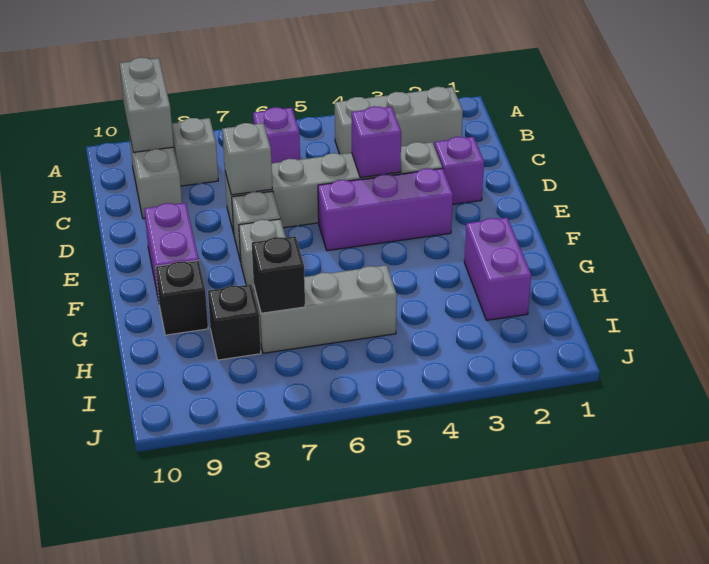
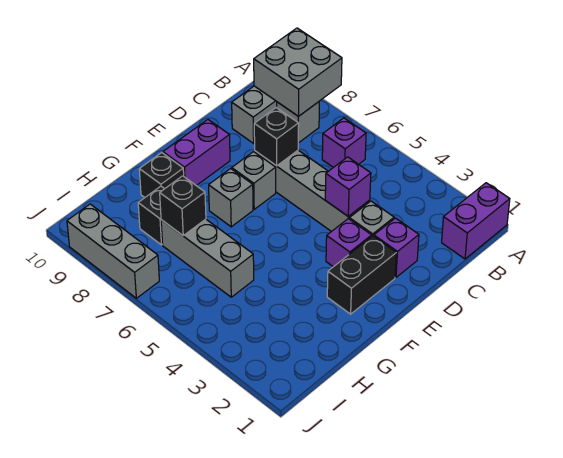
grey 1x2 brick [119,57,174,152] -> grey 2x2 brick [254,28,342,116]
grey 1x3 brick [335,87,463,154] -> grey 1x3 brick moved to [67,204,159,298]
grey 1x1 brick [222,123,272,195] -> black 1x1 brick [254,108,299,166]
none -> black 1x2 brick [327,236,396,314]
purple 1x3 brick [318,168,453,251] -> purple 1x1 brick [326,219,372,267]
purple 1x2 brick [464,218,531,320] -> purple 1x2 brick moved to [442,183,510,259]

